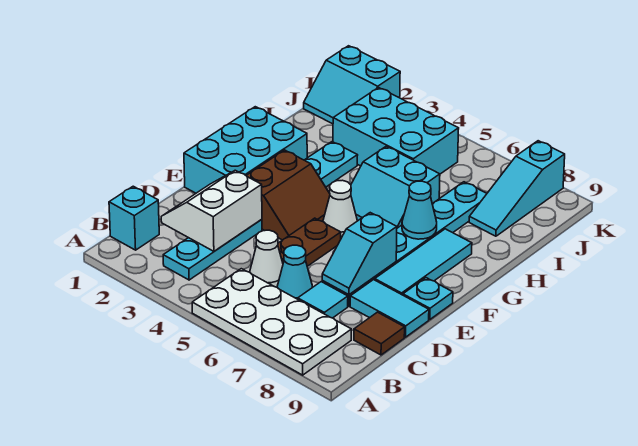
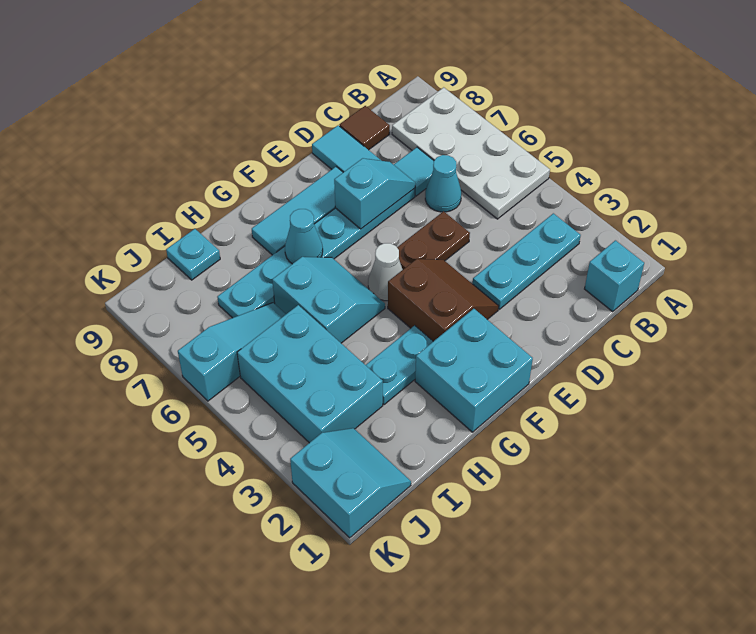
white 2x2 slope [161,170,262,251] -> none
white 1x1 cone [250,230,283,287] -> none
cyan 2x3 brick [184,107,307,193] -> cyan 2x2 brick [415,309,533,432]
brown 2x2 slope [246,150,330,240] -> brown 2x2 slope turned to [388,259,499,341]
cyan 1x1 plate [403,278,453,320] -> cyan 1x1 plate moved to [166,229,220,280]
cyan 1x3 slope [469,141,565,236] -> cyan 1x3 slope moved to [178,303,286,401]

